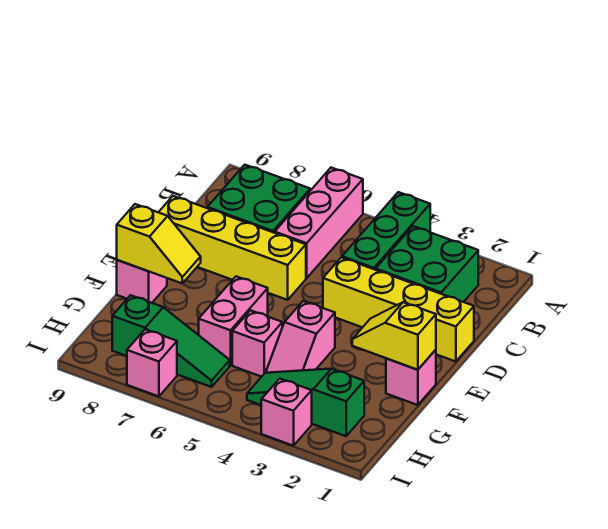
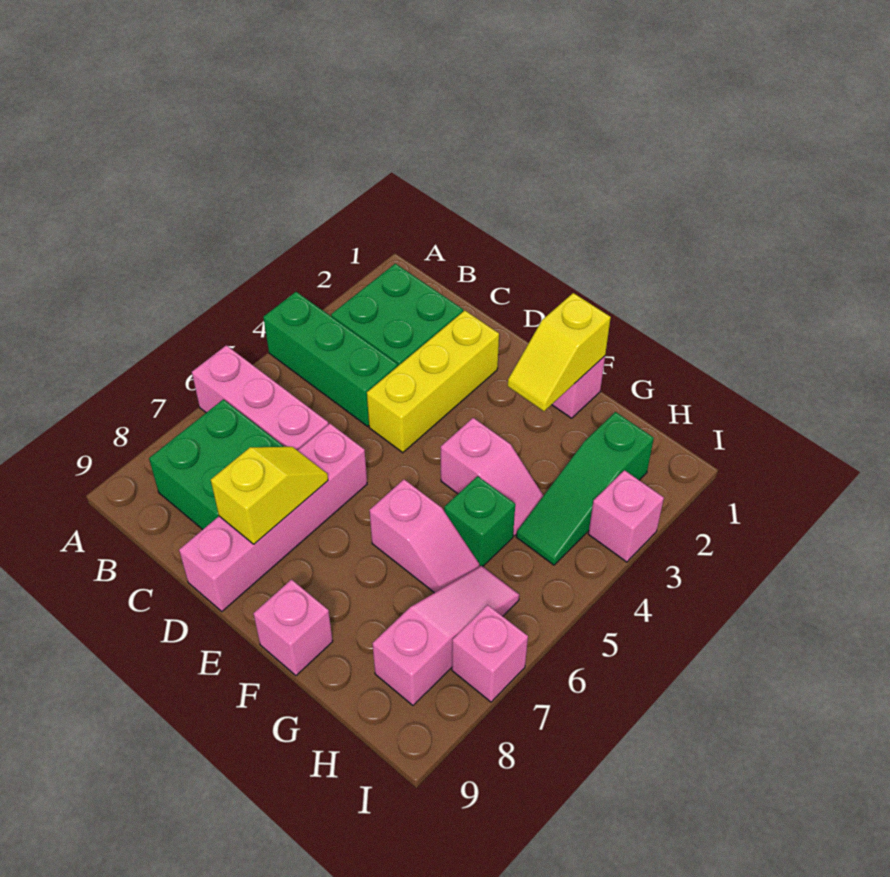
yellow 1x4 brick [323,257,474,362] -> yellow 1x3 brick [367,310,499,453]
yellow 1x4 brick [159,196,306,300] -> pink 1x4 brick [179,424,367,611]
pink 1x2 brick [199,276,268,365] -> pink 1x2 slope [369,479,479,593]
yellow 1x2 slope [117,204,201,283] -> yellow 1x2 slope moved to [211,447,328,544]
pink 1x1 brick [232,310,282,377] -> green 1x1 brick [444,476,515,567]
green 1x3 slope [112,295,230,387] -> pink 1x3 slope [372,566,519,705]

